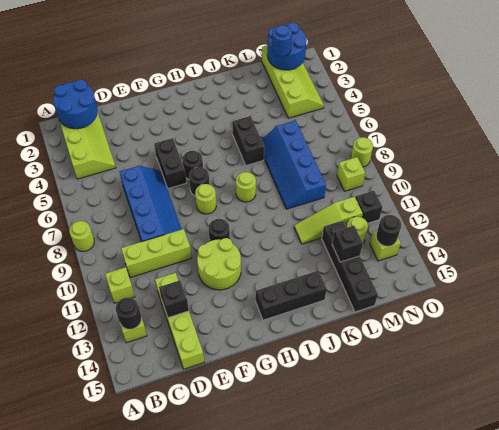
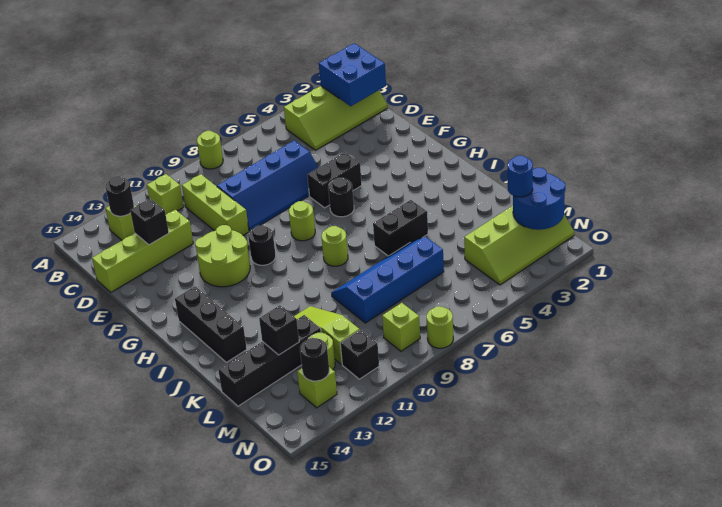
blue 2x2 round brick [53,80,98,129] -> blue 2x2 brick [319,43,386,106]
black 1x1 round brick [189,167,210,196] -> none

